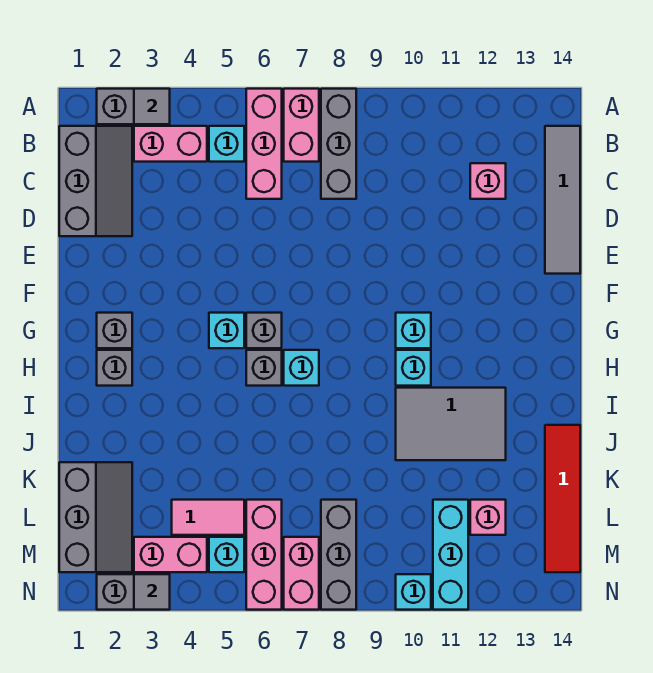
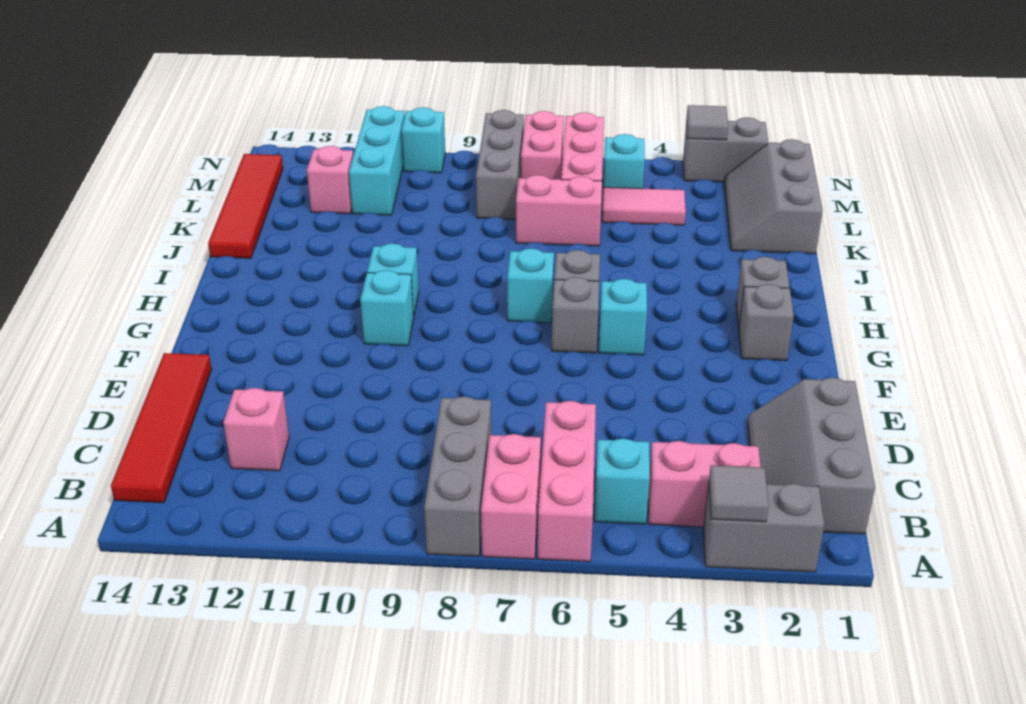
grey 1x4 tile [545,126,580,274] -> red 1x4 tile [111,353,212,503]
grey 2x3 tile [396,388,506,460] -> none
pink 1x2 brick [134,537,207,572] -> pink 1x2 brick moved to [516,175,602,246]

